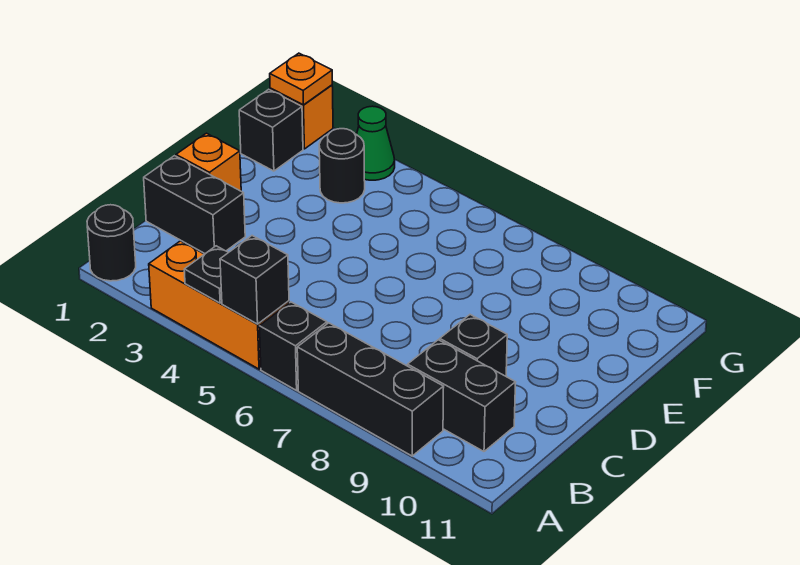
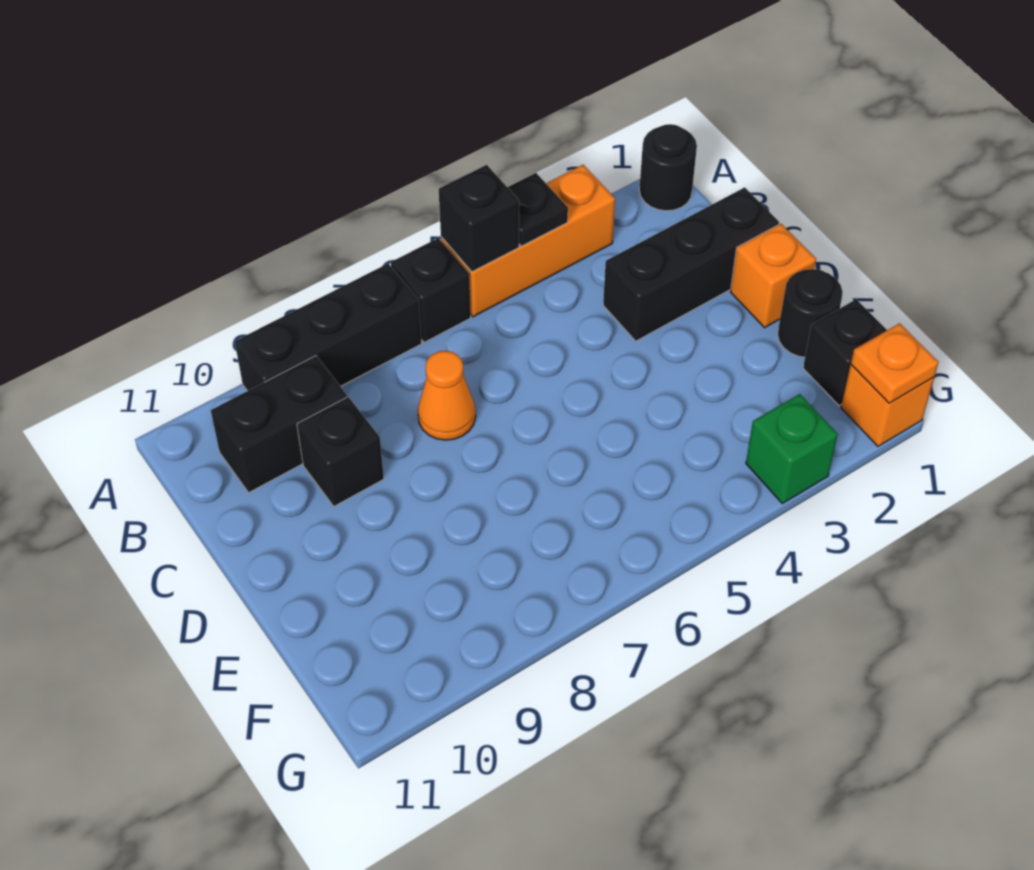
black 1x2 brick [144,156,245,254] -> black 1x3 brick [603,187,779,341]
none -> orange 1x1 cone [418,351,476,440]
black 1x1 round brick [319,129,365,203] -> black 1x1 round brick moved to [778,269,843,357]
green 1x1 cone [357,106,395,180] -> green 1x1 brick [746,394,838,504]

